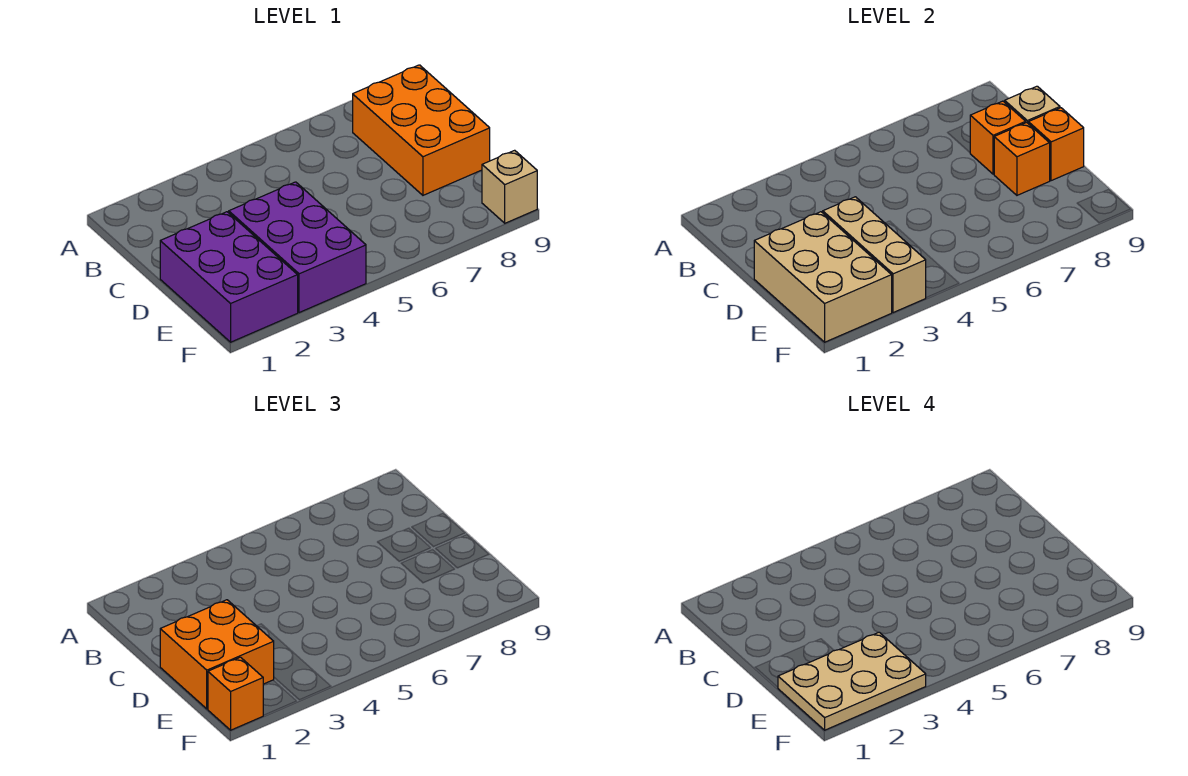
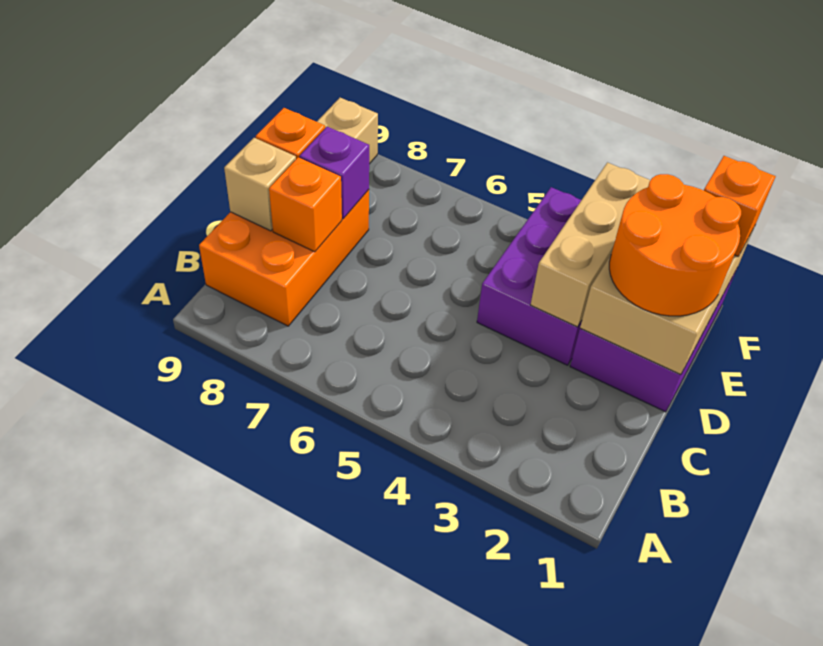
orange 2x2 brick [160,600,274,709] -> orange 2x2 round brick [609,174,741,316]
orange 1x1 brick [994,123,1050,195] -> purple 1x1 brick [300,127,369,219]
tan 2x3 plate [778,632,926,730] -> none

